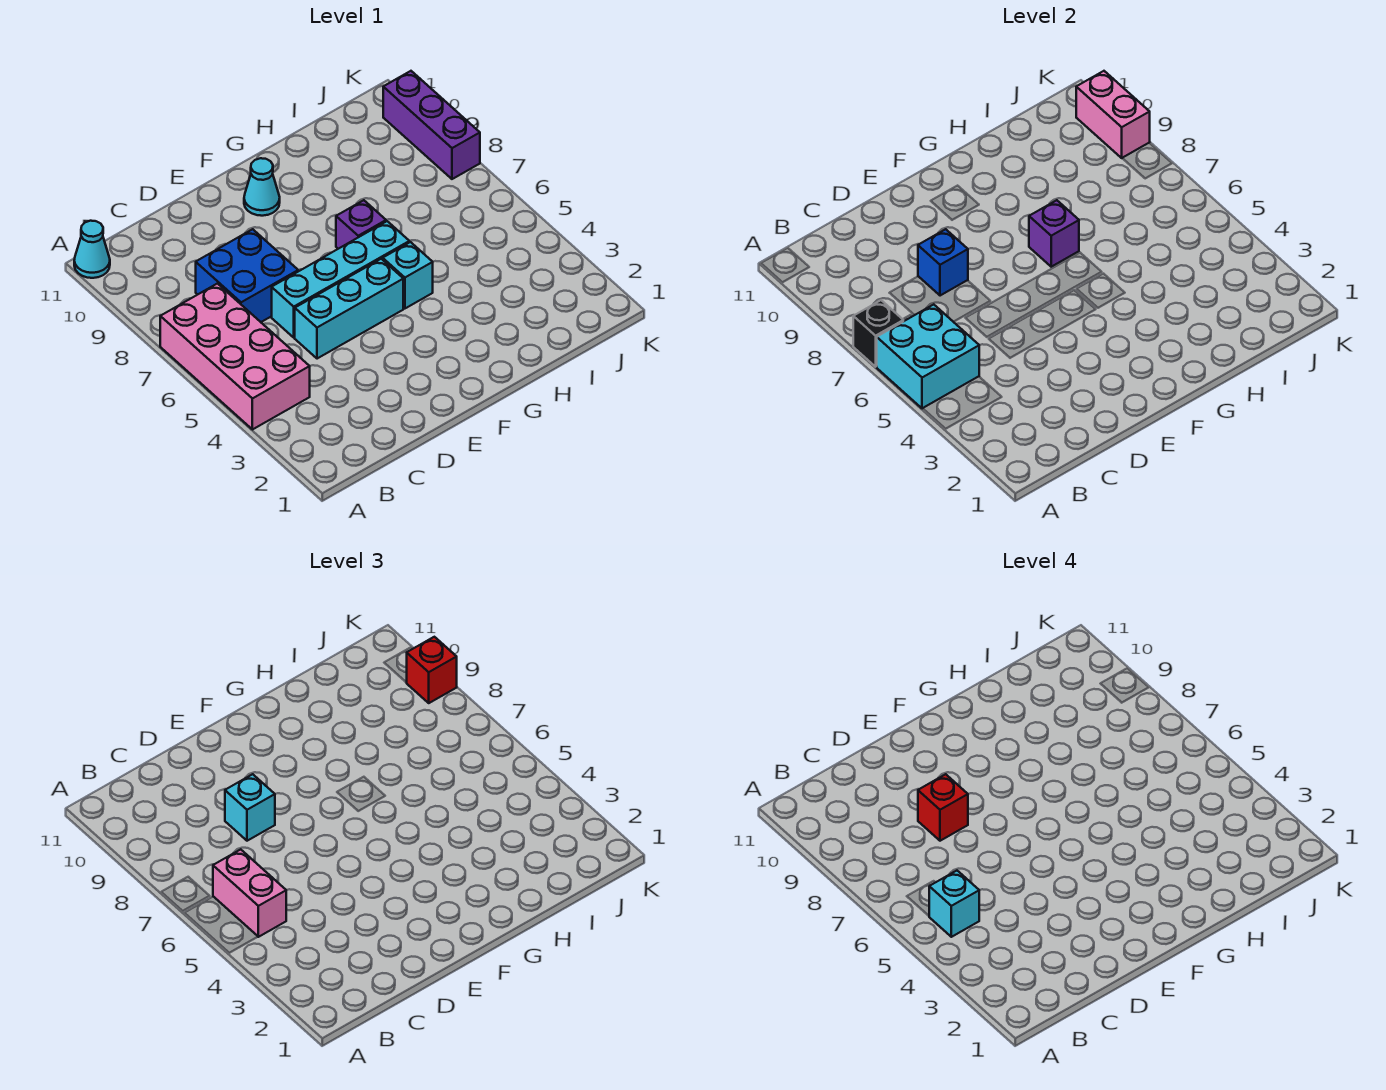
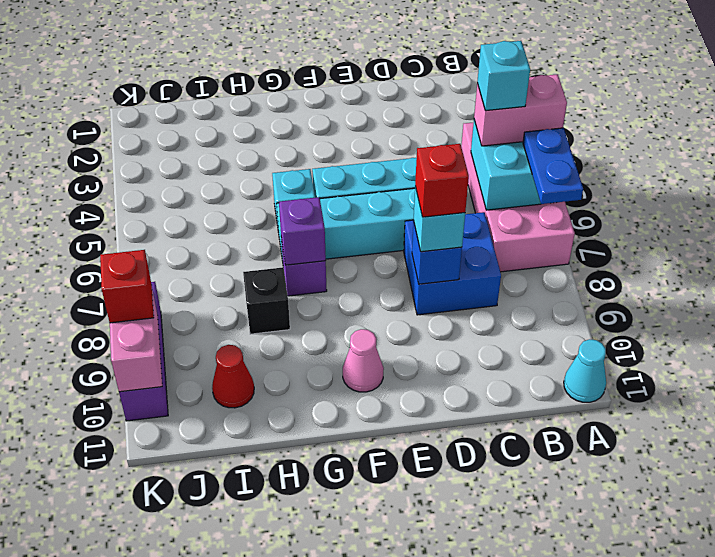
none -> blue 1x2 plate [523,128,583,204]
black 1x1 brick [853,300,903,367] -> black 1x1 brick moved to [243,267,290,334]
pink 1x2 brick [213,849,286,937] -> pink 1x2 brick turned to [474,74,567,146]
cyan 1x1 cone [244,158,280,216] -> pink 1x1 cone [343,329,384,392]
none -> red 1x1 cone [212,345,254,408]

